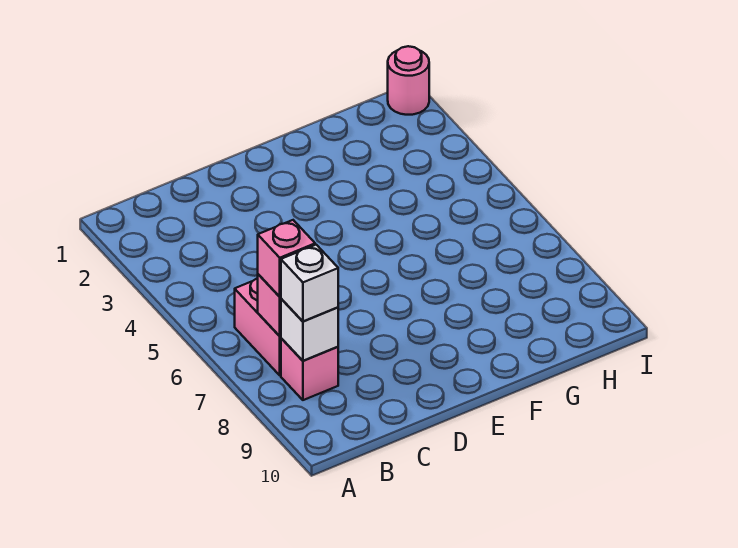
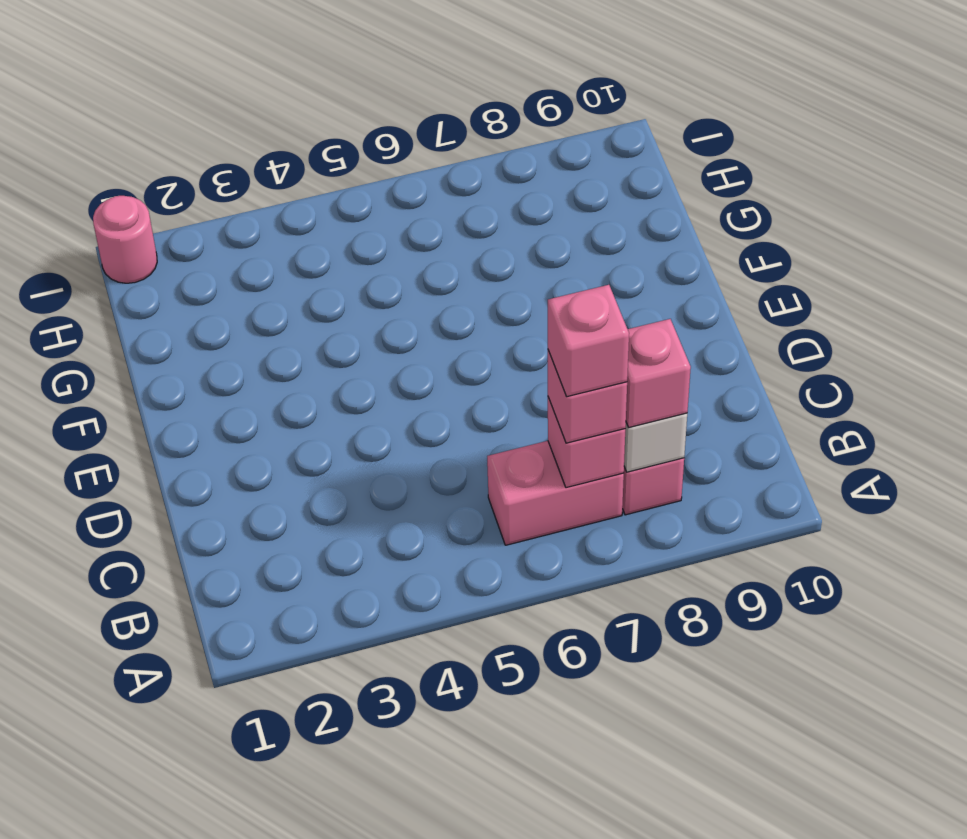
none -> pink 1x1 brick [548,285,629,397]
white 1x1 brick [281,245,338,321] -> pink 1x1 brick [626,319,691,428]

